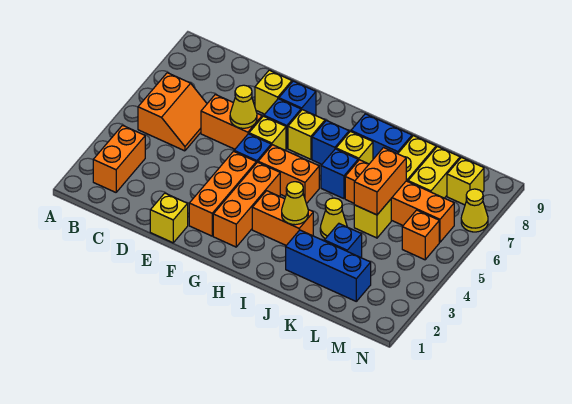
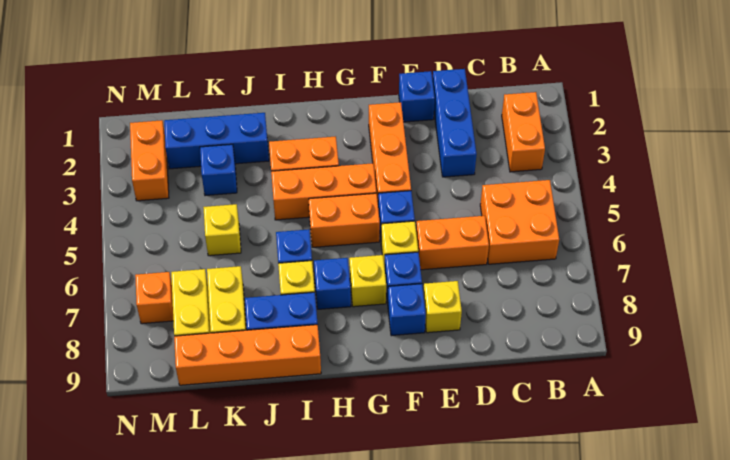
orange 2x2 slope [138,73,207,151] -> orange 2x2 brick [480,180,559,264]
none -> blue 1x3 brick [433,69,477,177]
yellow 1x1 brick [150,193,188,243] -> blue 1x1 brick [399,71,435,122]
yellow 1x1 cone [230,85,257,128] -> none
orange 1x3 brick [213,162,280,247] -> orange 1x3 brick turned to [271,163,376,220]
yellow 1x1 cone [282,182,308,225] -> none
yellow 1x1 cone [320,198,347,239] -> none
orange 1x4 brick [345,160,454,242] -> orange 1x4 brick moved to [174,325,321,385]
orange 1x2 brick [354,148,406,215] -> orange 1x2 brick moved to [130,120,169,201]
orange 1x1 brick [402,210,439,260] -> orange 1x1 brick moved to [135,272,173,324]
yellow 1x1 brick [447,157,484,205] -> none
yellow 1x1 cone [461,189,488,232] -> none

